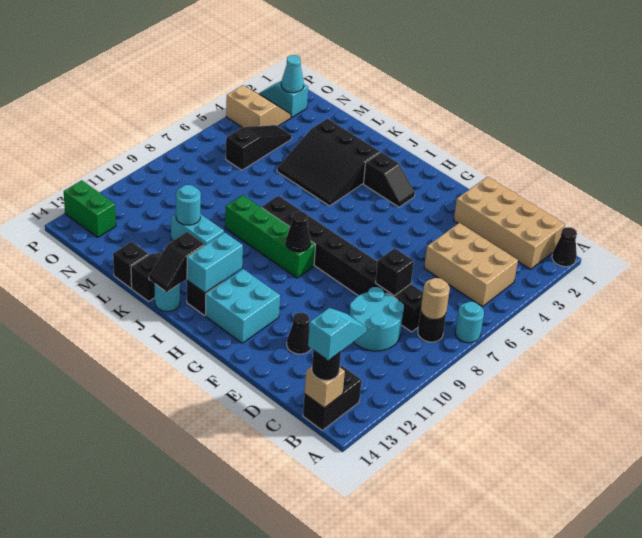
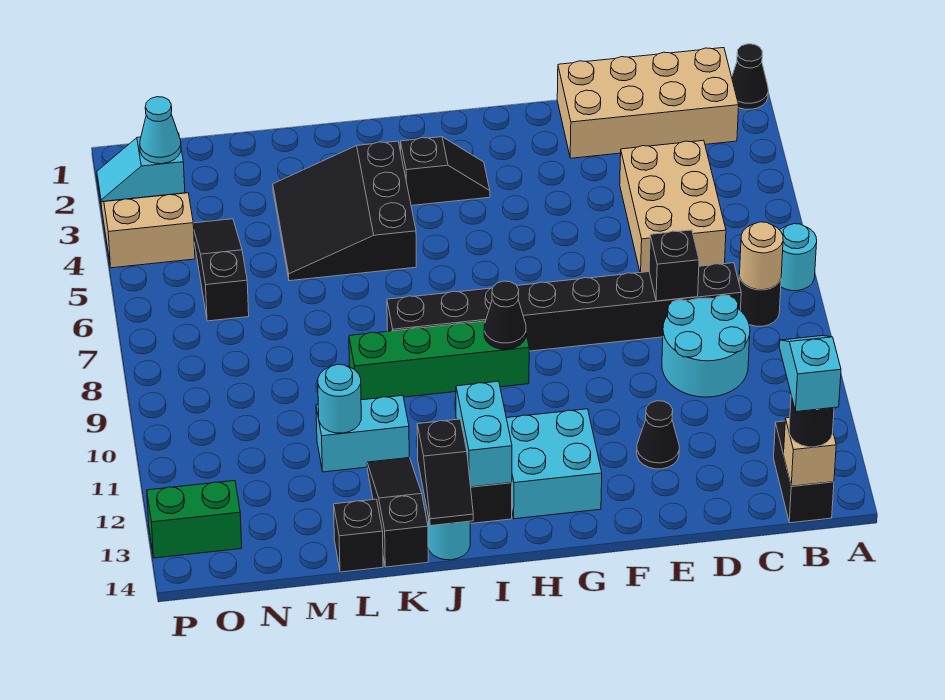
tan 2x3 brick [424,223,518,307] -> tan 2x3 brick turned to [620,140,726,273]
black 3x3 slope [277,119,380,206] -> black 3x3 slope turned to [273,141,416,281]

